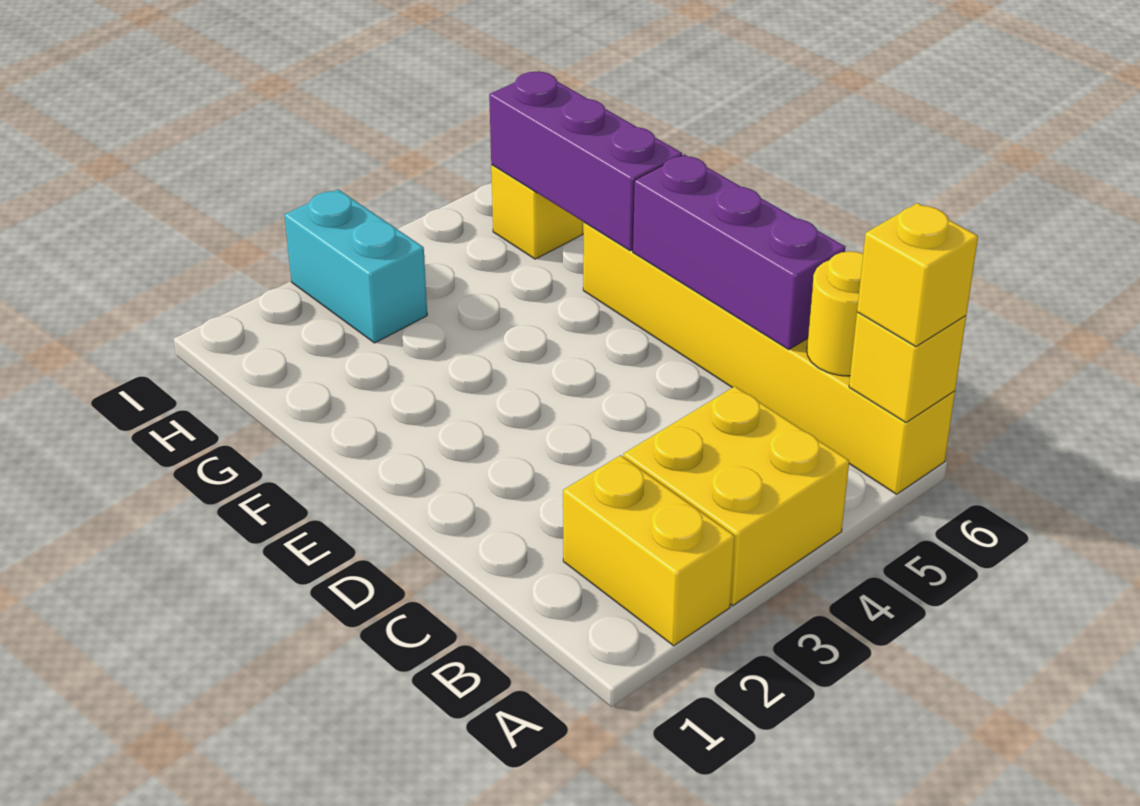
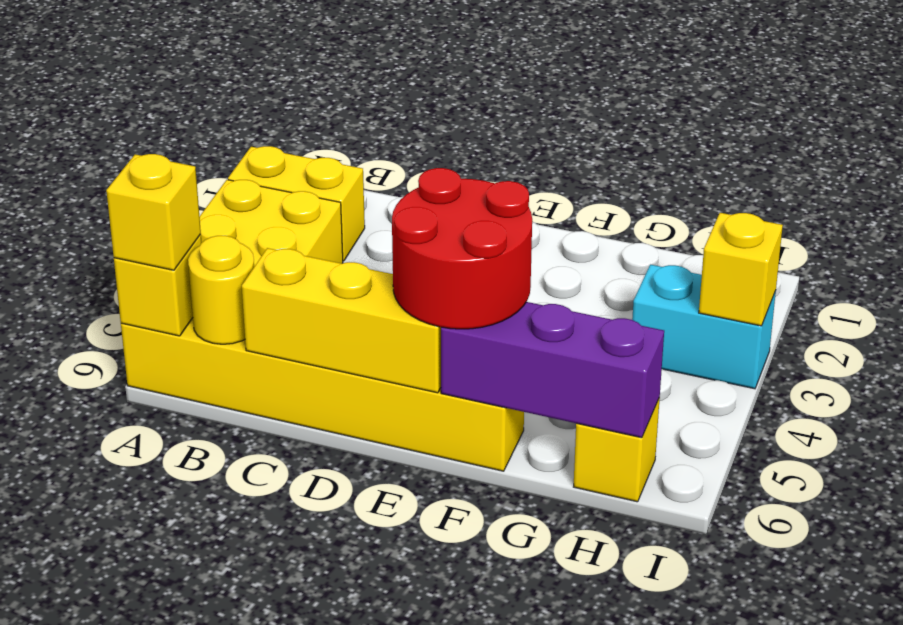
purple 1x3 brick [633,154,845,350] -> yellow 1x3 brick [242,248,441,393]
none -> red 2x2 round brick [392,168,532,329]
none -> yellow 1x1 brick [699,213,783,326]

